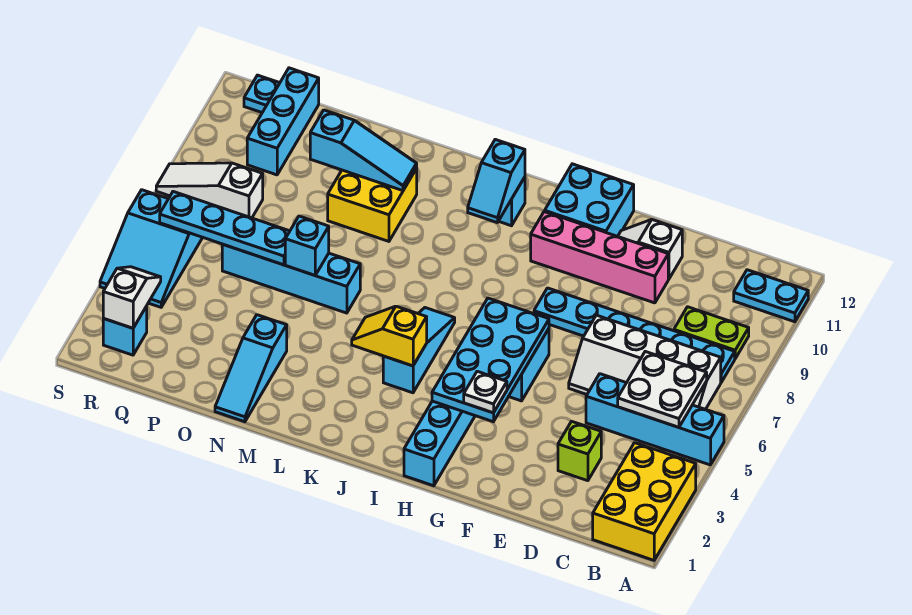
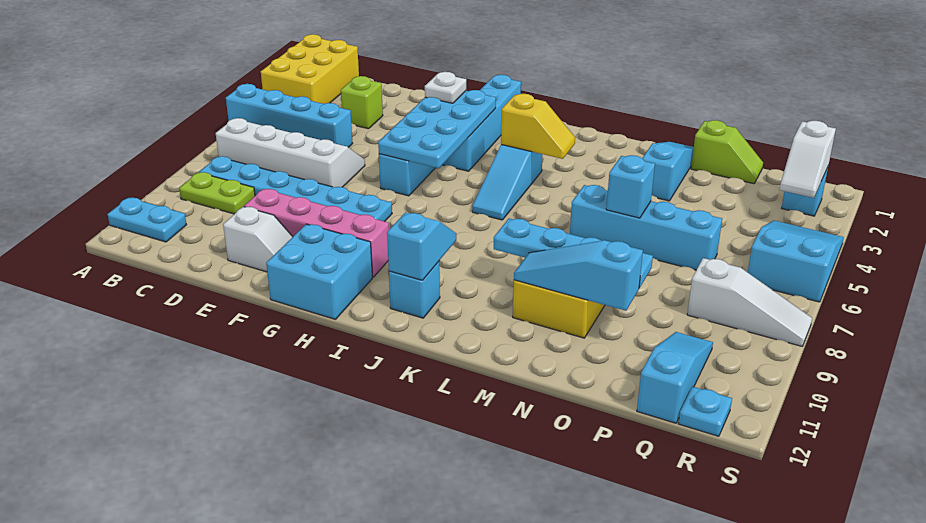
white 2x2 plate [618,351,707,427] -> none
none -> lime 1x2 slope [691,120,763,184]
cyan 1x4 plate [160,192,290,265] -> cyan 1x4 plate moved to [494,219,653,288]
cyan 1x3 brick [247,68,319,175] -> cyan 1x3 slope [637,332,713,423]

